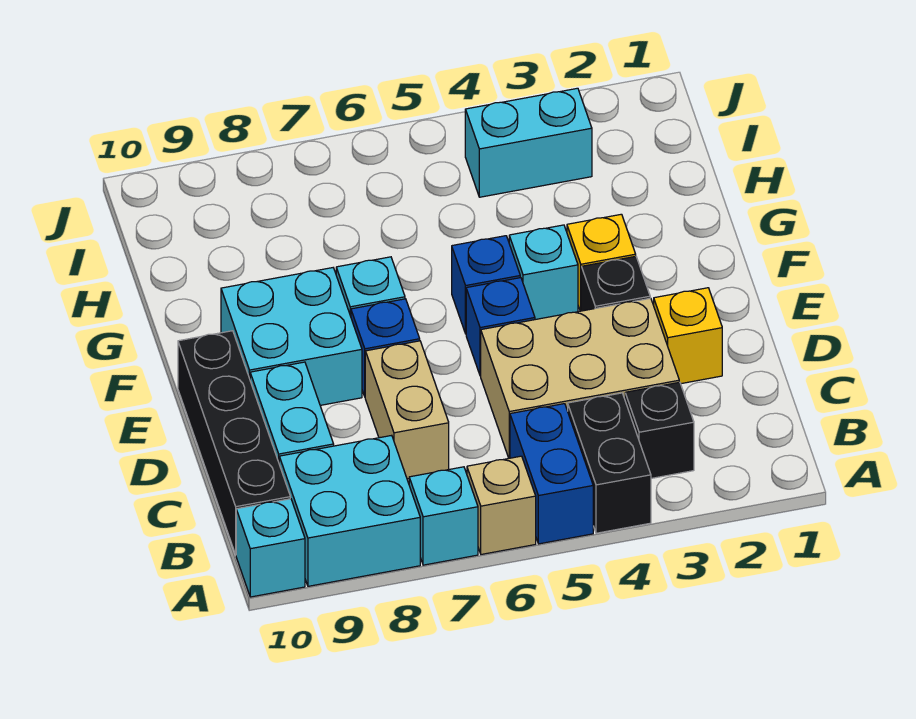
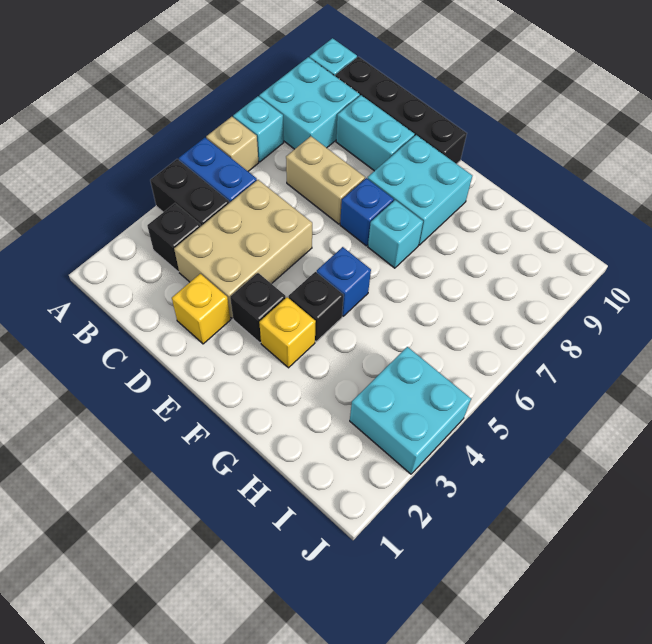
blue 1x1 brick [466,278,535,376] -> none
cyan 1x1 brick [509,225,578,320] -> black 1x1 brick [288,272,344,342]
cyan 1x2 brick [465,88,592,197] -> cyan 2x2 brick [350,347,471,474]

